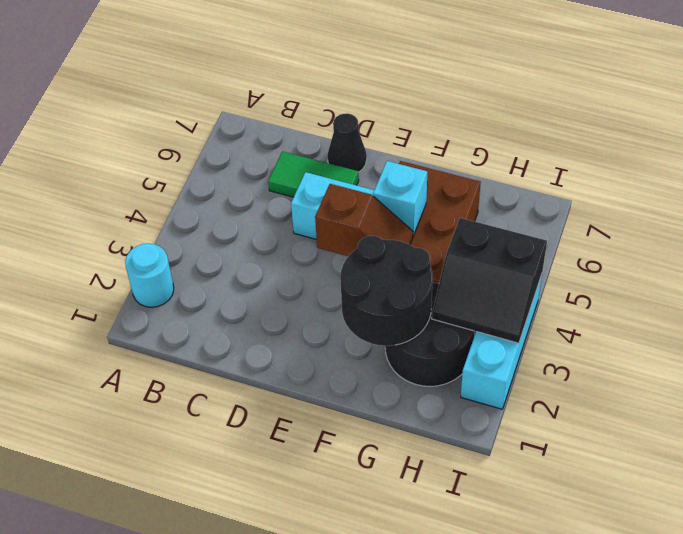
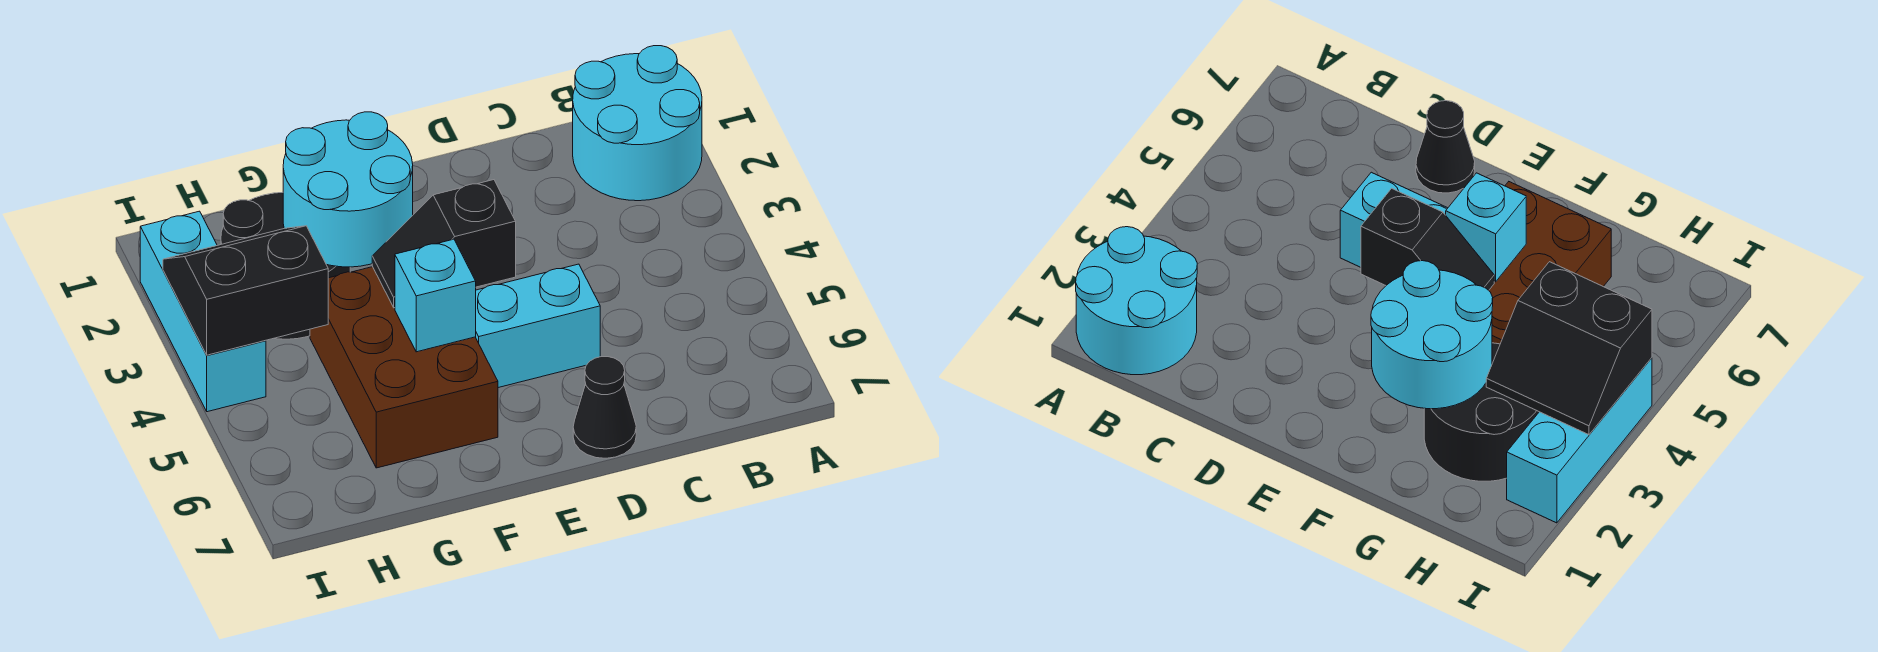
cyan 1x1 round brick [125,243,174,307] -> cyan 2x2 round brick [573,46,702,201]
green 1x2 tile [268,151,359,197] -> none
brown 1x2 slope [315,184,413,256] -> black 1x2 slope [372,180,516,308]
black 2x2 round brick [340,236,433,346] -> cyan 2x2 round brick [283,112,413,267]

